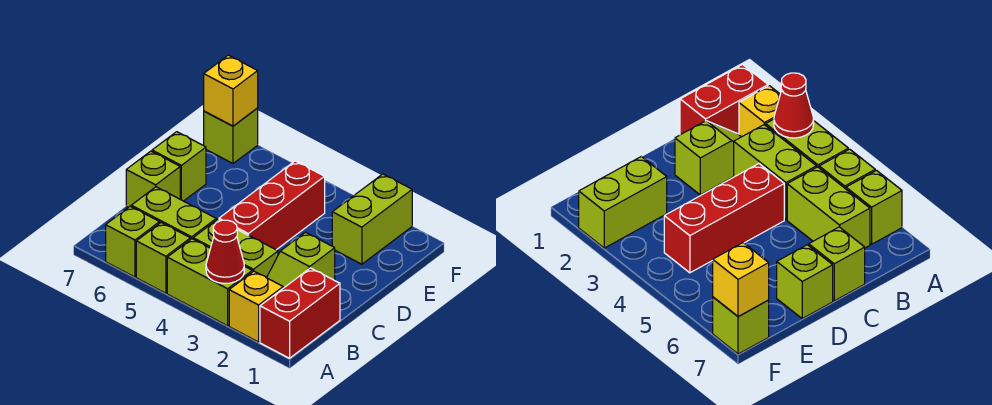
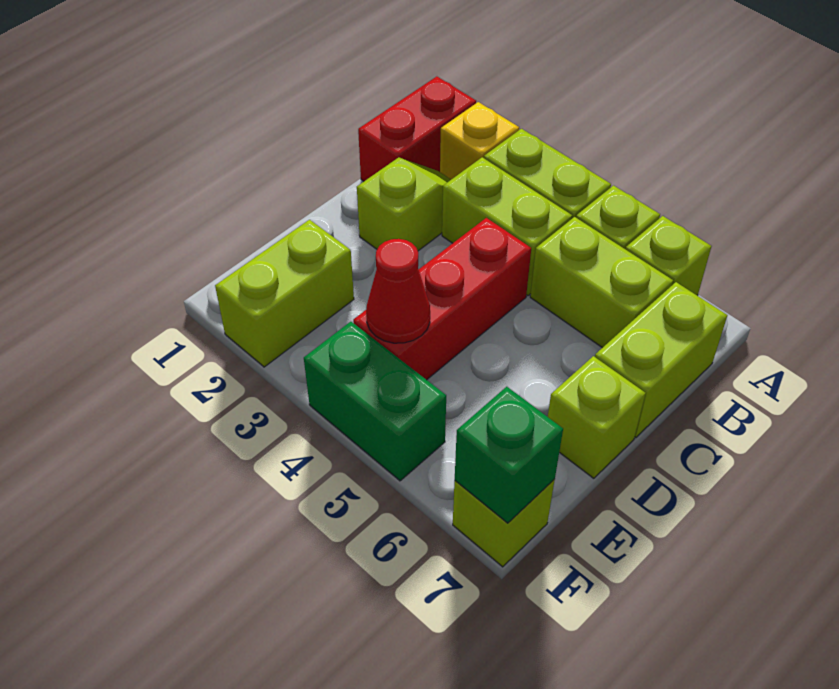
red 1x1 cone [206,220,244,283] -> red 1x1 cone moved to [366,239,430,343]
lime 1x1 brick [126,151,180,207] -> lime 1x2 brick [595,282,727,438]
none -> green 1x2 brick [304,322,446,481]
yellow 1x1 brick [204,55,258,126] -> green 1x1 brick [455,387,563,523]

